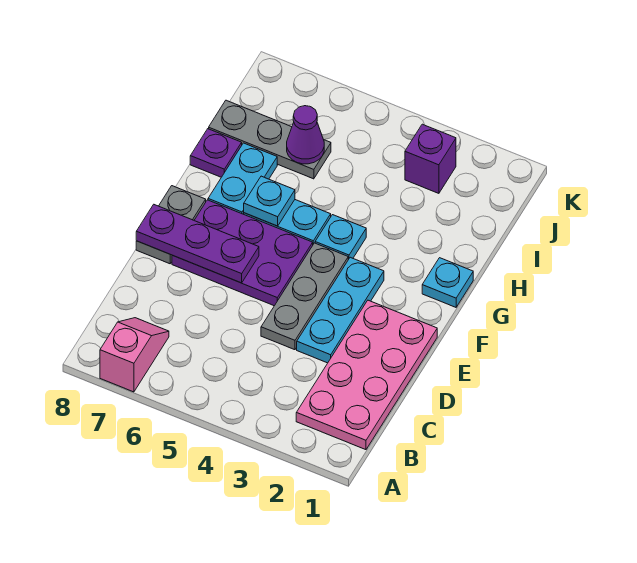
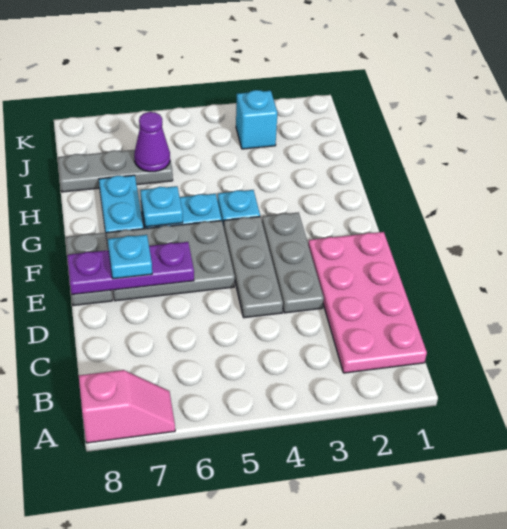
pink 1x2 slope [100,318,169,392] -> pink 1x2 slope turned to [79,370,175,443]
cyan 1x3 plate [297,257,384,363] -> grey 1x3 plate [262,212,324,313]
purple 2x3 plate [172,200,313,306] -> grey 2x3 plate [106,221,235,301]
cyan 1x1 plate [422,258,473,307] -> cyan 1x1 plate moved to [108,235,152,279]
purple 1x1 plate [190,129,242,177] -> none
purple 1x1 brick [405,124,456,193] -> cyan 1x1 brick [236,90,277,149]

